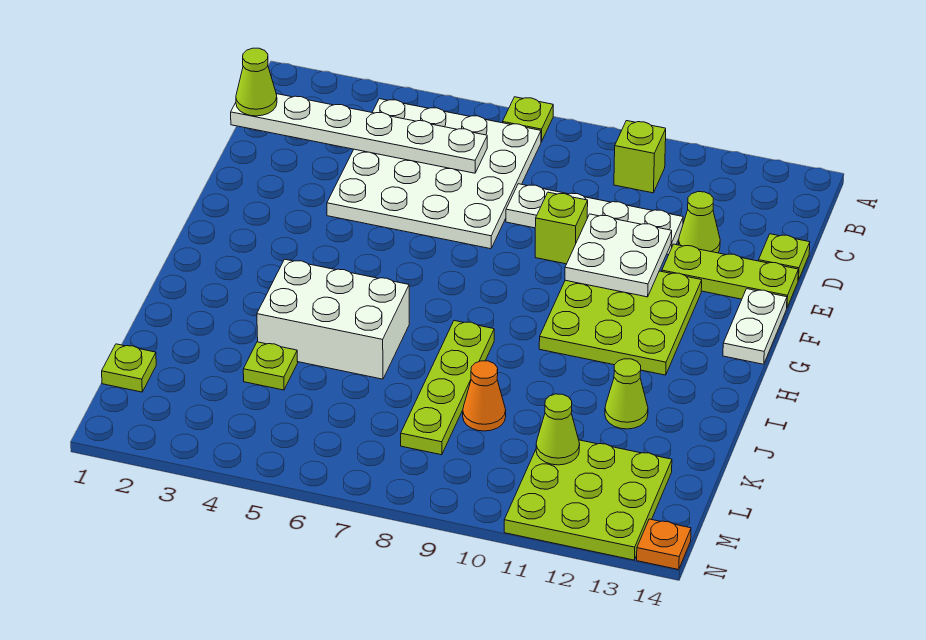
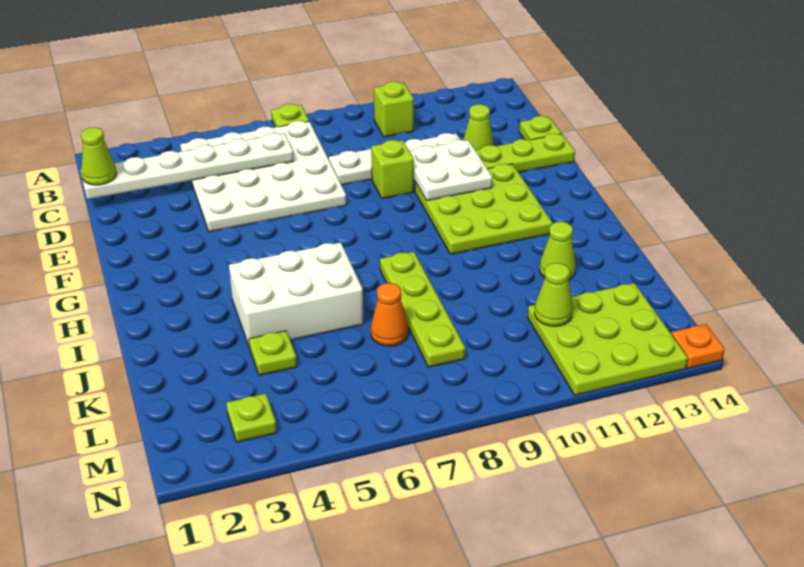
white 1x2 plate [723,289,787,364] -> none
orange 1x1 cone [463,361,506,431] -> orange 1x1 cone moved to [371,283,408,346]
lime 1x1 plate [102,344,156,392] -> lime 1x1 plate moved to [226,394,277,442]

